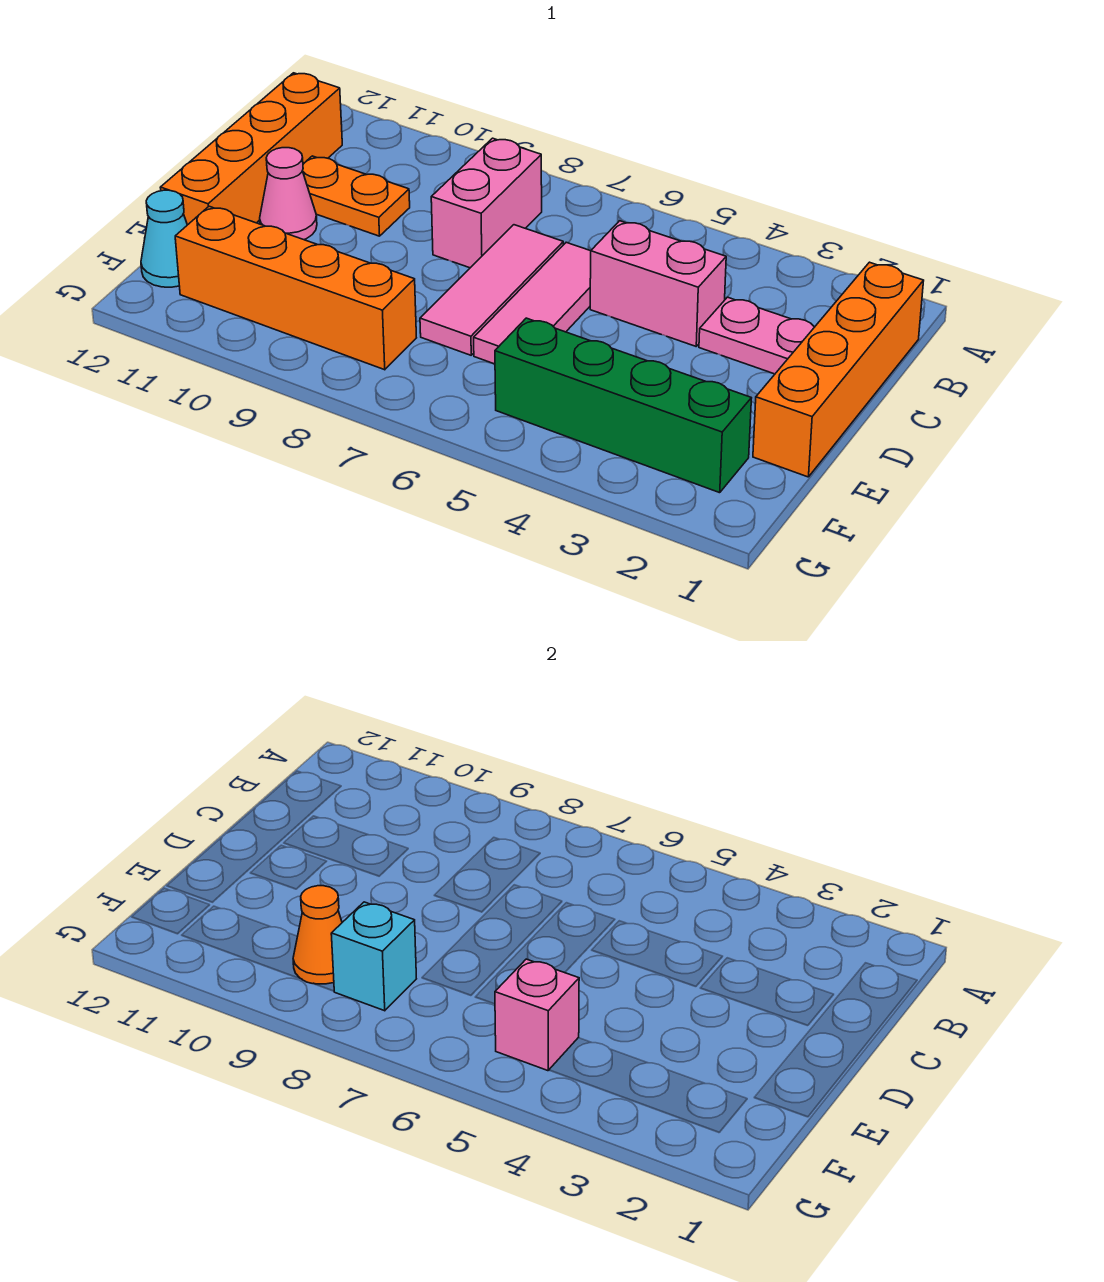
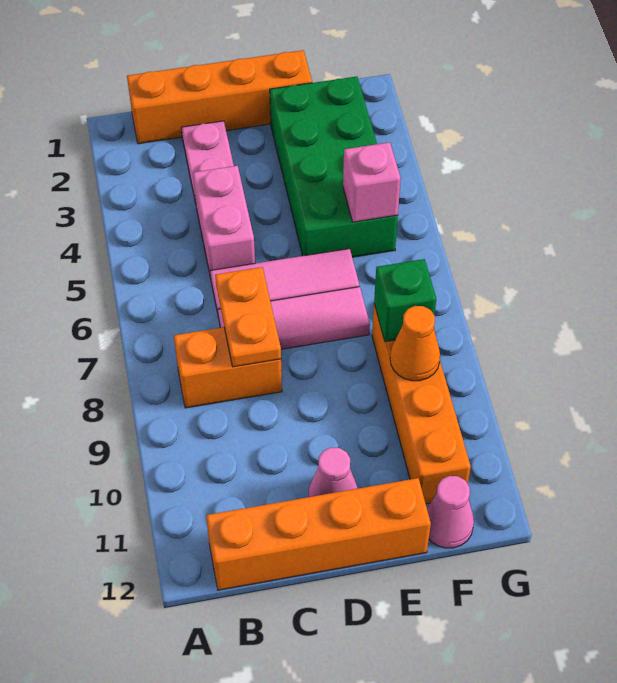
pink 1x2 brick [431,138,542,268] -> orange 1x2 brick [174,327,282,408]
orange 1x2 plate [303,156,410,236] -> orange 1x2 plate moved to [215,267,281,367]
green 1x4 brick [495,318,751,493] -> green 2x4 brick [270,76,398,257]
cyan 1x1 brick [331,902,416,1011] -> green 1x1 brick [374,259,436,342]
cyan 1x1 cone [141,190,187,287] -> pink 1x1 cone [427,476,474,548]

